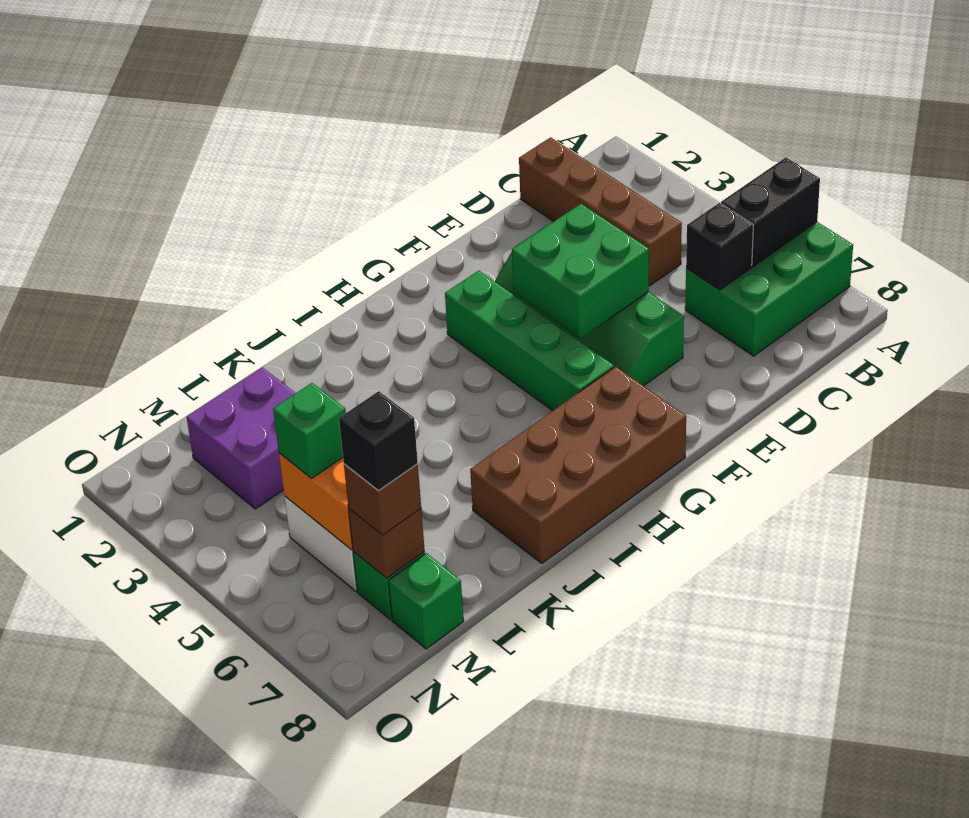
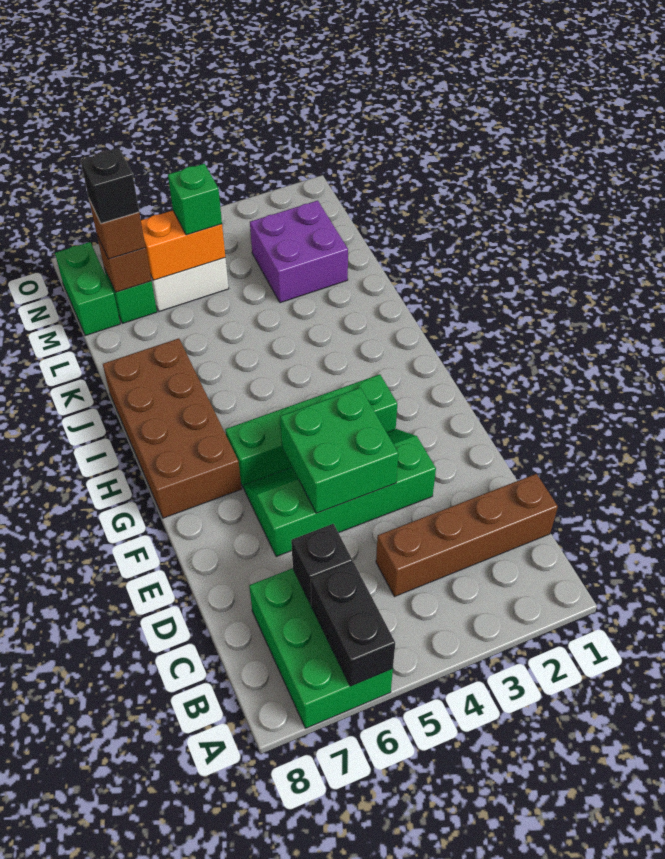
green 1x1 brick [389,553,464,649] -> green 1x2 brick [55,242,120,336]

